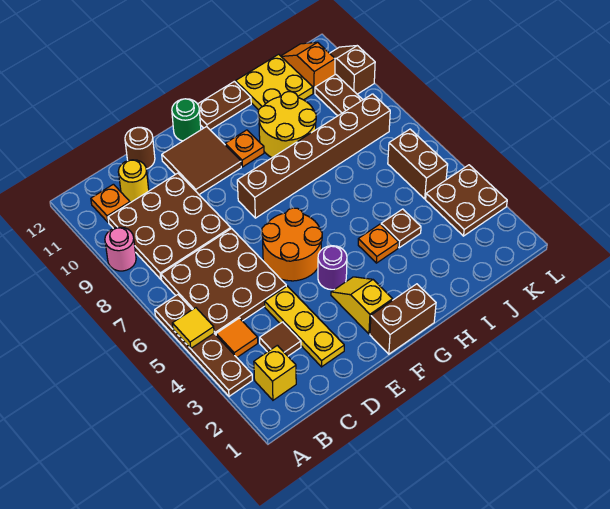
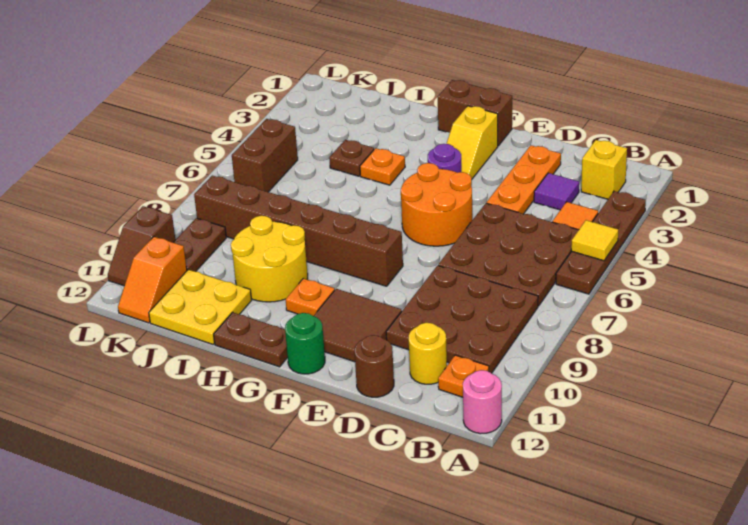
pink 1x1 round brick [105,227,136,271] -> pink 1x1 round brick moved to [463,370,502,434]
brown 1x1 tile [260,322,301,356] -> purple 1x1 tile [534,173,579,210]
yellow 1x3 plate [265,286,344,367] -> orange 1x3 plate [486,145,561,214]
brown 2x2 plate [426,165,507,236] -> none

